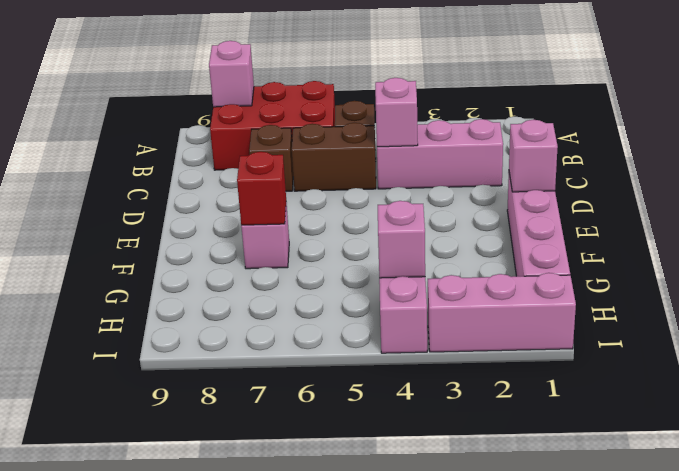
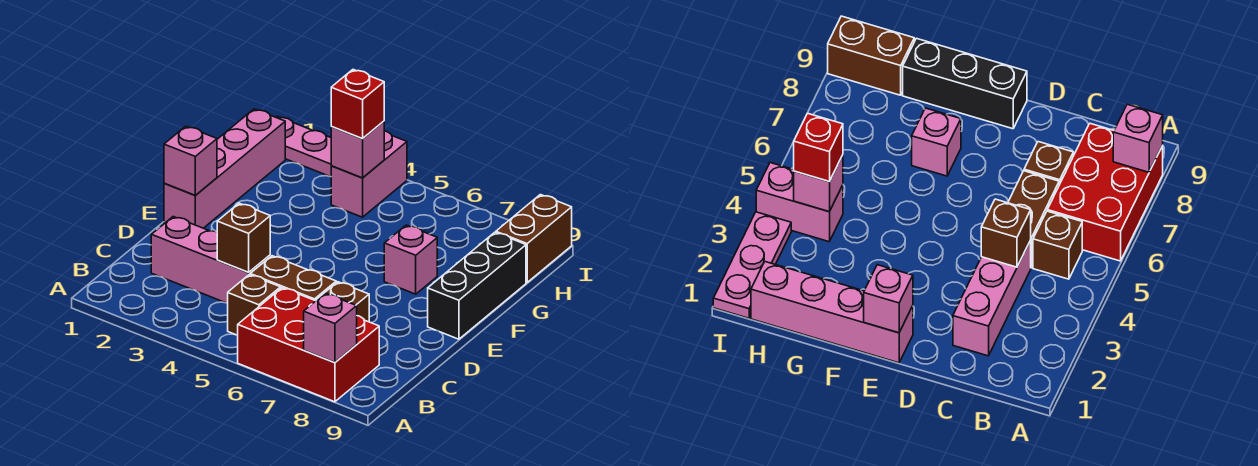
pink 1x1 brick [375,78,418,147] -> brown 1x1 brick [217,203,270,272]
none -> black 1x3 brick [428,232,526,339]
red 1x1 brick [237,152,286,225] -> red 1x1 brick moved to [331,70,384,139]
none -> brown 1x2 brick [496,195,572,282]
pink 1x3 brick [428,273,576,352] -> pink 1x3 plate [276,116,331,177]

